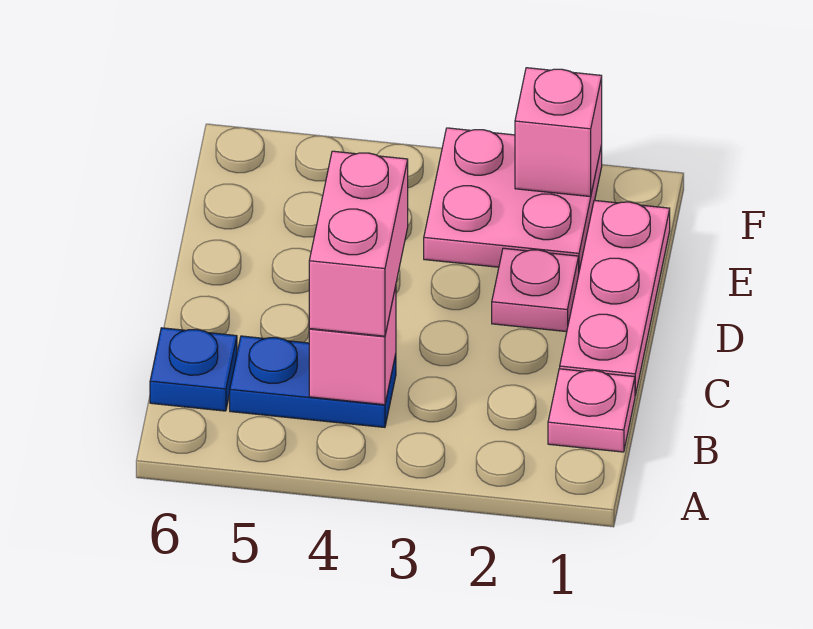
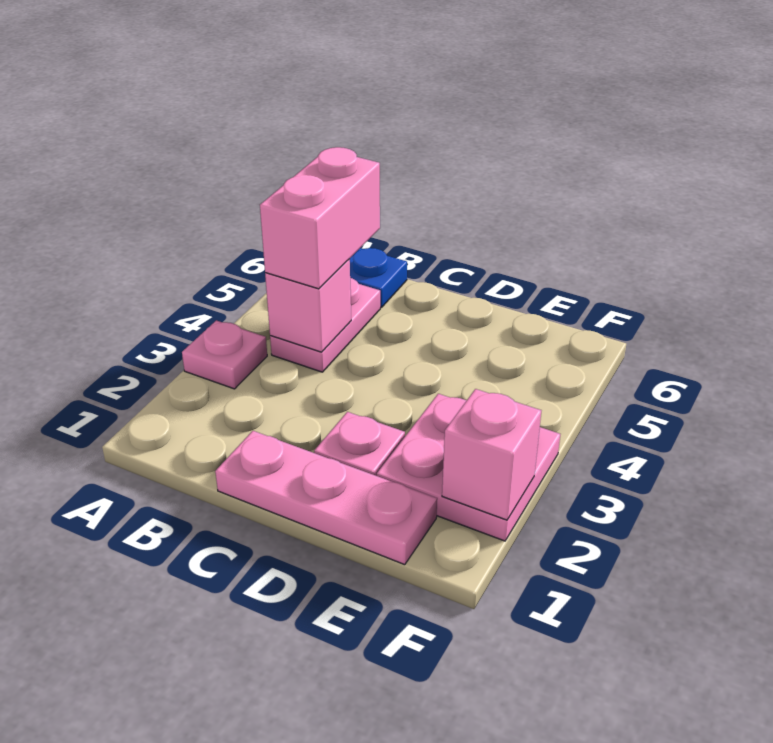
pink 1x1 plate [548,369,635,452] -> pink 1x1 plate moved to [182,320,267,389]
blue 1x2 plate [230,336,396,427] -> pink 1x2 plate [270,278,380,372]
pink 1x2 brick [309,151,408,336] -> pink 1x2 brick turned to [260,147,380,289]

